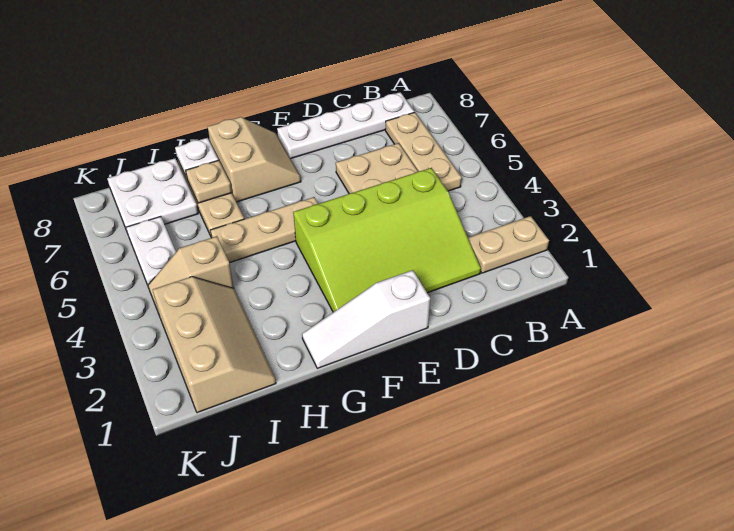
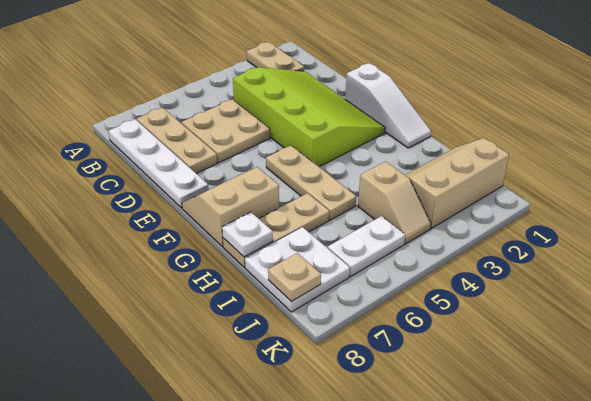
tan 1x3 plate [385,112,462,191] -> tan 1x3 plate turned to [137,108,217,174]
tan 1x1 plate [186,160,232,203] -> tan 1x1 plate moved to [268,253,321,302]

